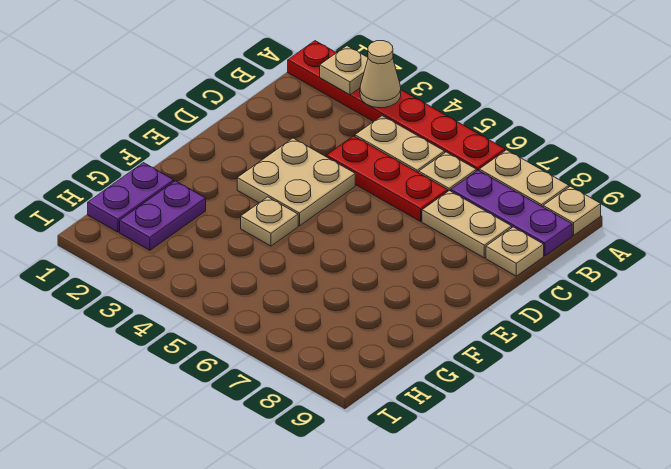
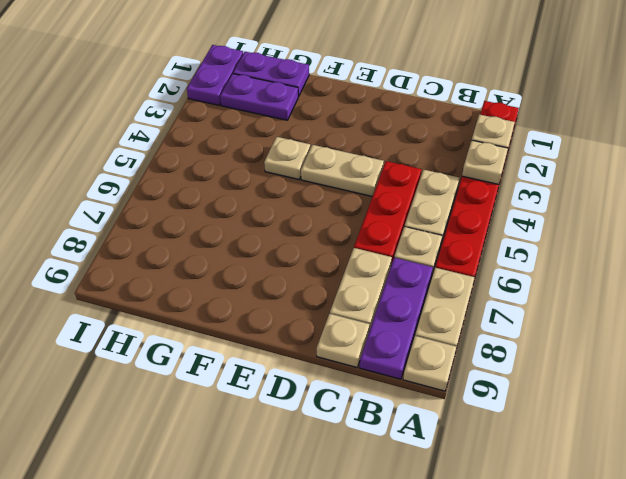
tan 1x1 cone [360,41,401,108] -> tan 1x1 plate [462,140,508,184]
tan 2x2 plate [237,138,355,226] -> tan 1x2 plate [301,145,384,197]
none -> purple 1x2 plate [187,45,243,105]

